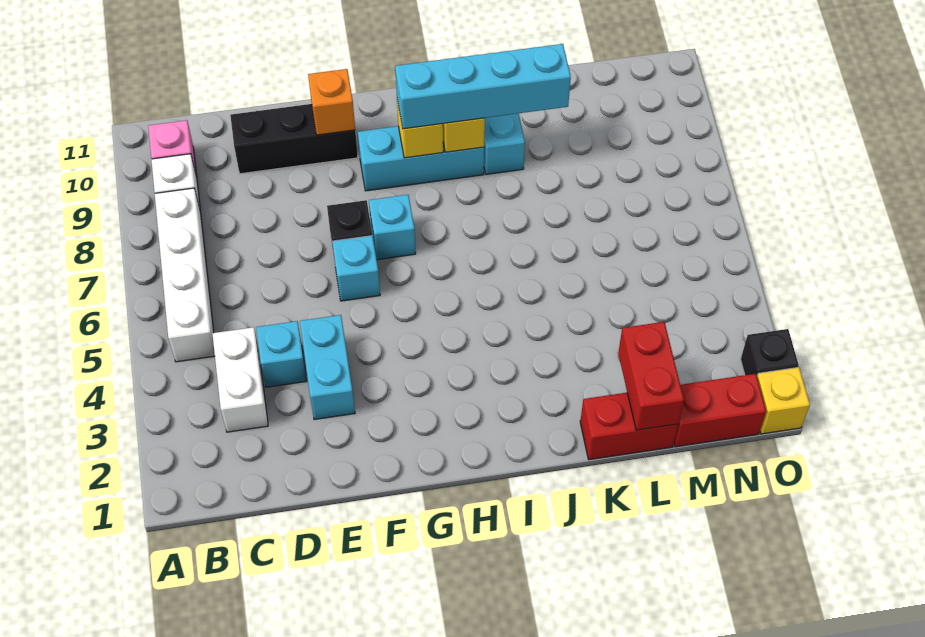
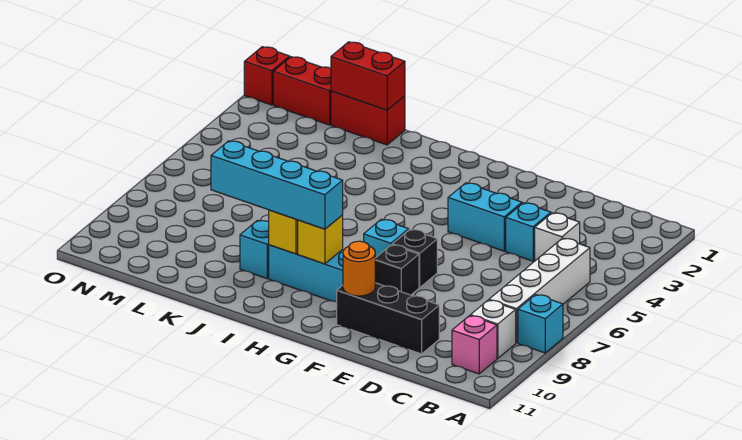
white 1x2 brick [212,327,268,432] -> white 1x1 brick [535,213,580,261]
cyan 1x2 brick [300,315,355,420] -> cyan 1x2 brick turned to [448,183,522,251]
cyan 1x1 brick [332,236,380,301] -> cyan 1x1 brick moved to [518,295,563,353]
orange 1x1 brick [308,69,355,135] -> orange 1x1 round brick [343,241,375,296]
red 1x2 brick [618,322,684,430] -> red 1x2 brick turned to [331,42,405,110]
yellow 1x1 brick [757,367,810,434] -> red 1x1 brick [244,47,290,105]
black 1x1 brick [741,329,799,375] -> black 1x1 brick moved to [375,245,419,295]

